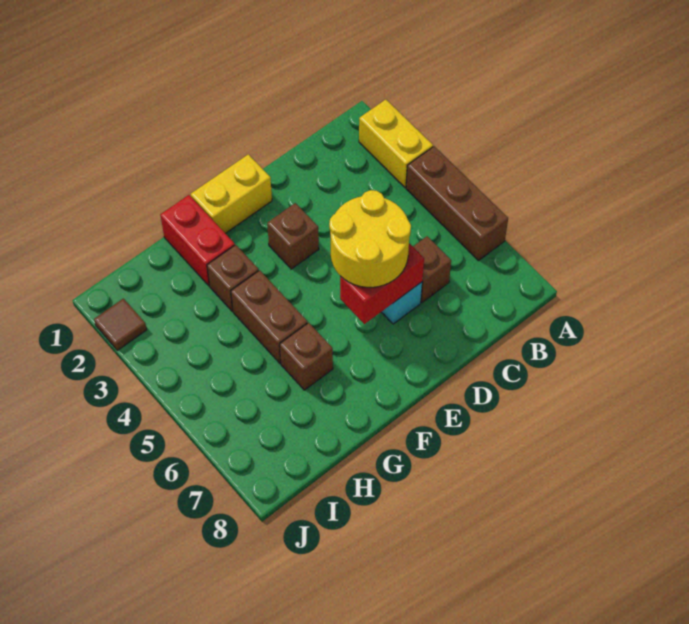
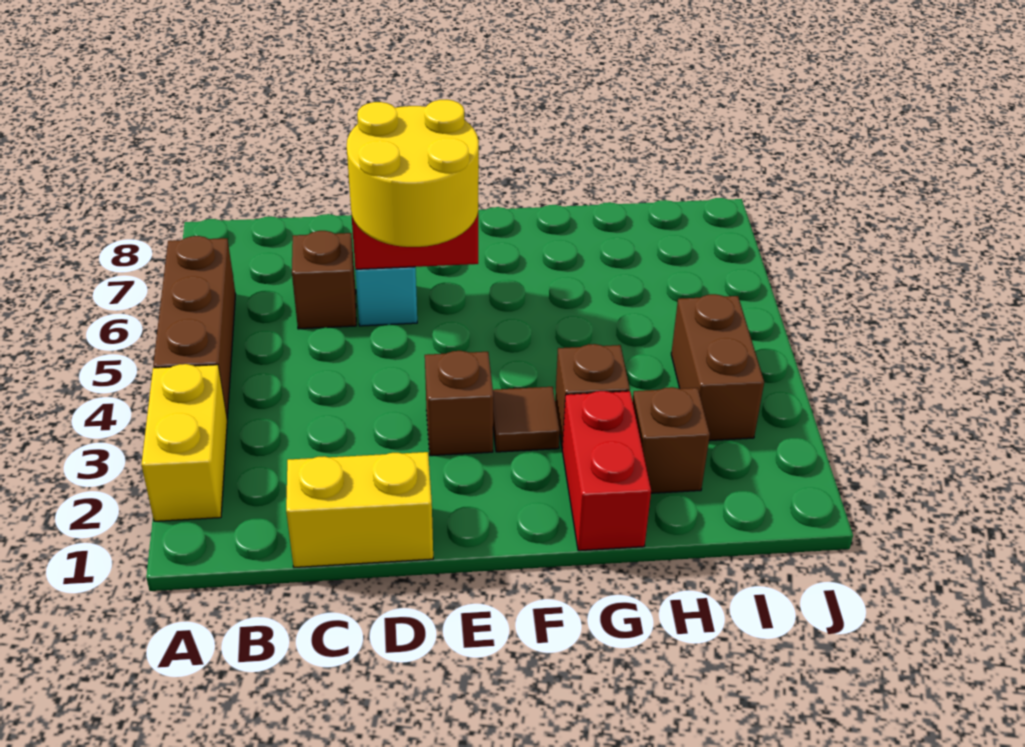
yellow 1x2 brick [191,154,272,233] -> yellow 1x2 brick moved to [286,452,433,568]
brown 1x2 brick [231,270,308,363] -> brown 1x2 brick moved to [671,294,764,441]
brown 1x1 brick [280,323,333,390] -> brown 1x1 brick moved to [633,387,710,493]
brown 1x1 tile [94,299,147,350] -> brown 1x1 tile moved to [493,387,560,452]

